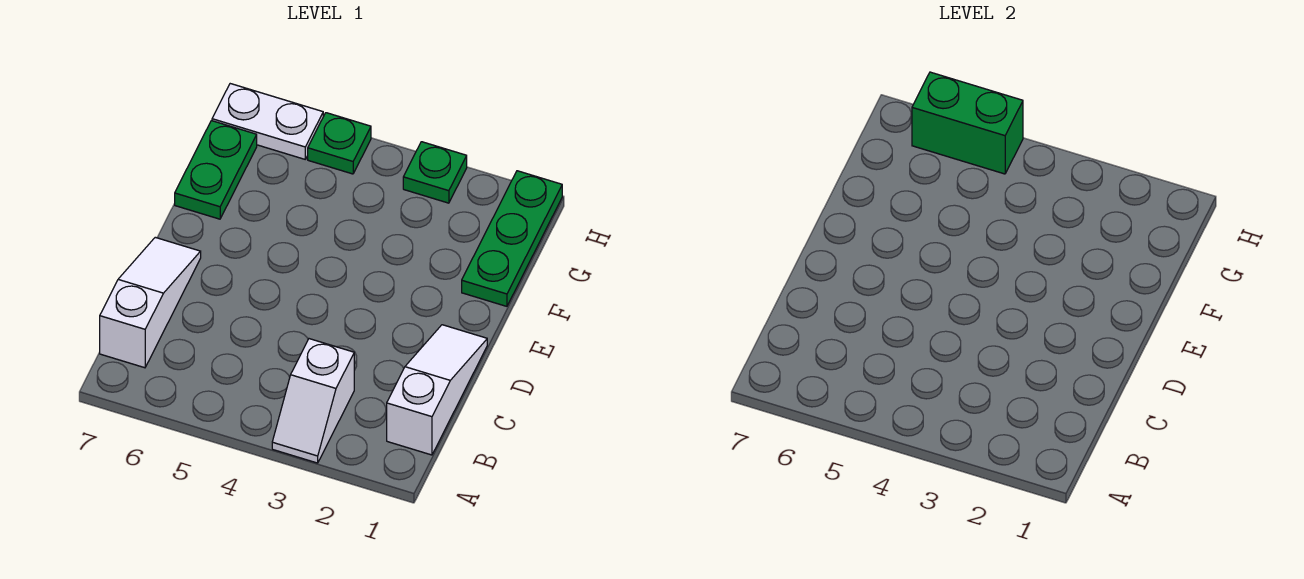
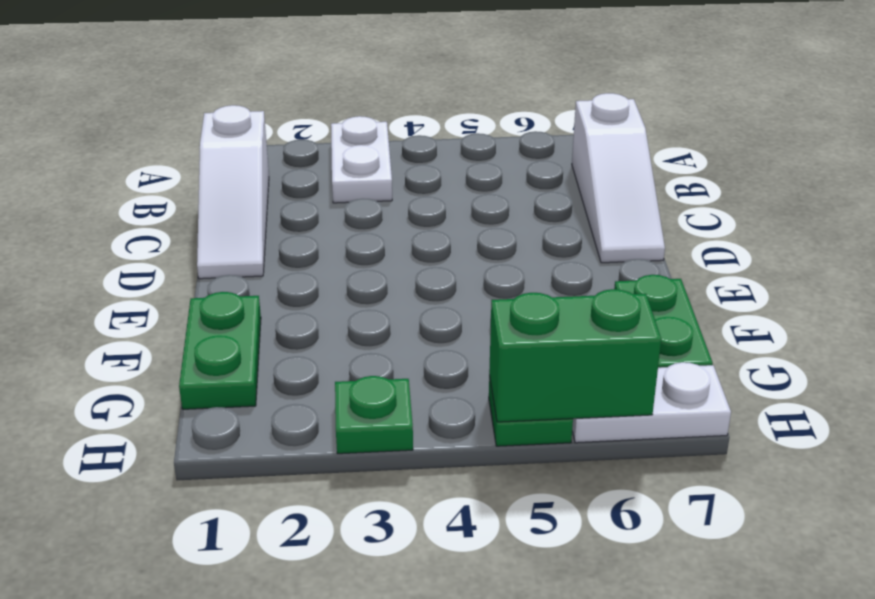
white 1x2 slope [272,339,354,463] -> white 1x2 plate [331,116,392,203]
green 1x3 plate [462,171,562,306] -> green 1x2 plate [179,292,261,409]

